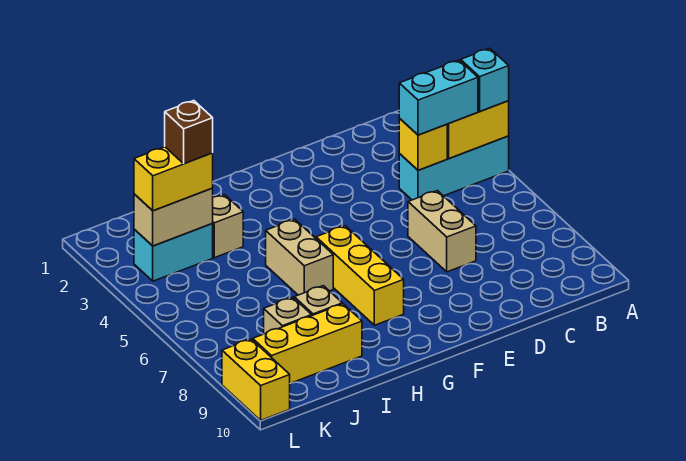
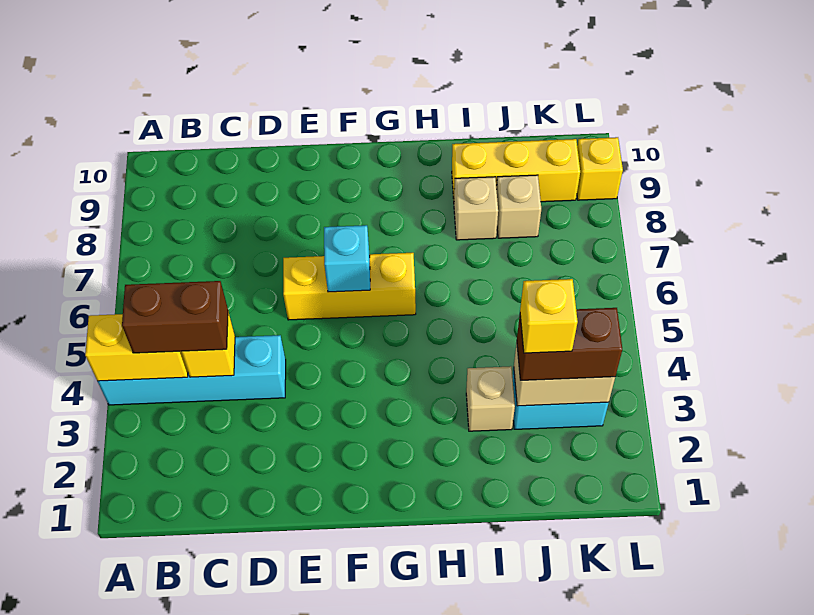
cyan 1x3 brick [399,136,509,200] -> cyan 1x4 brick [98,335,286,405]
cyan 1x1 brick [461,48,509,111] -> cyan 1x1 brick moved to [324,225,370,292]
cyan 1x2 brick [399,60,478,135] -> brown 1x2 brick [122,281,228,353]
tan 1x2 brick [408,191,476,272] -> none
yellow 1x3 brick [316,226,404,325] -> yellow 1x3 brick turned to [283,253,416,320]
tan 1x2 brick [266,219,333,295] -> none
yellow 1x2 brick [134,147,213,211] -> brown 1x2 brick [517,308,622,380]
brown 1x1 brick [165,101,213,164] -> yellow 1x1 brick [520,279,578,353]
yellow 1x2 brick [222,339,290,420] -> yellow 1x1 brick [577,137,623,200]

